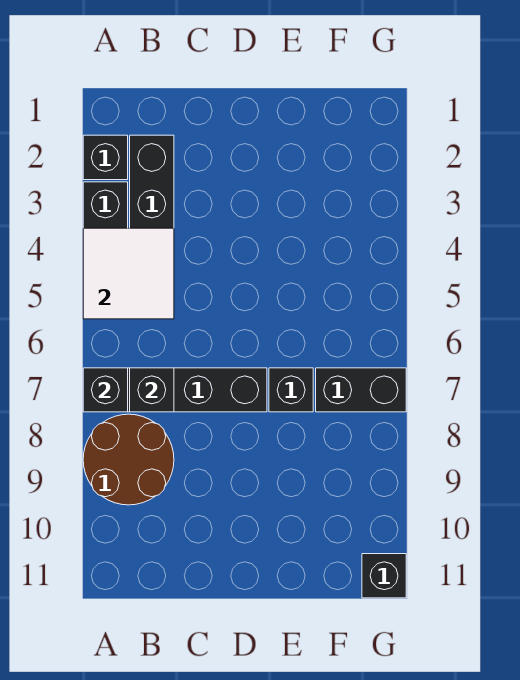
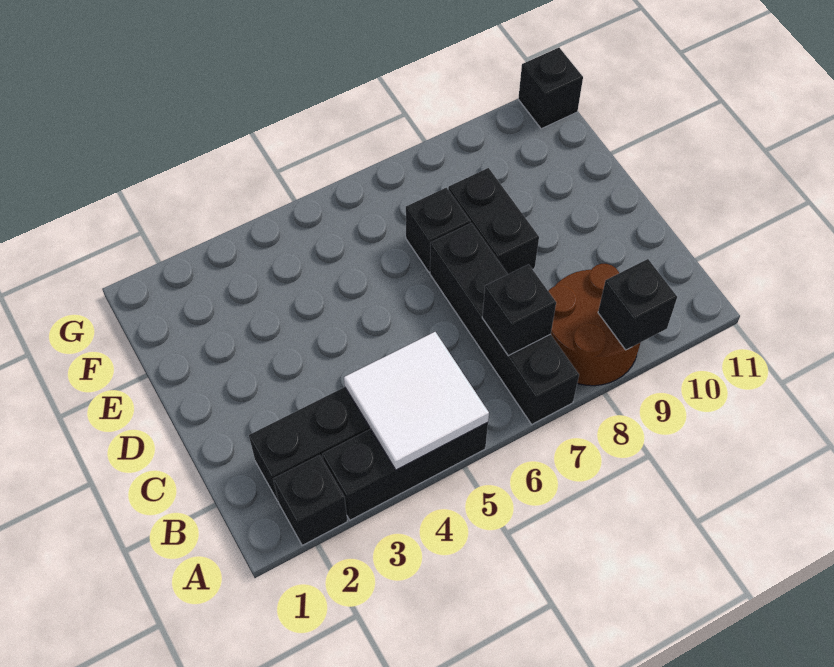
black 1x1 brick [83,368,128,412] -> black 1x1 brick moved to [598,259,677,350]
black 1x2 brick [316,368,406,412] -> black 1x2 brick moved to [448,168,539,274]

